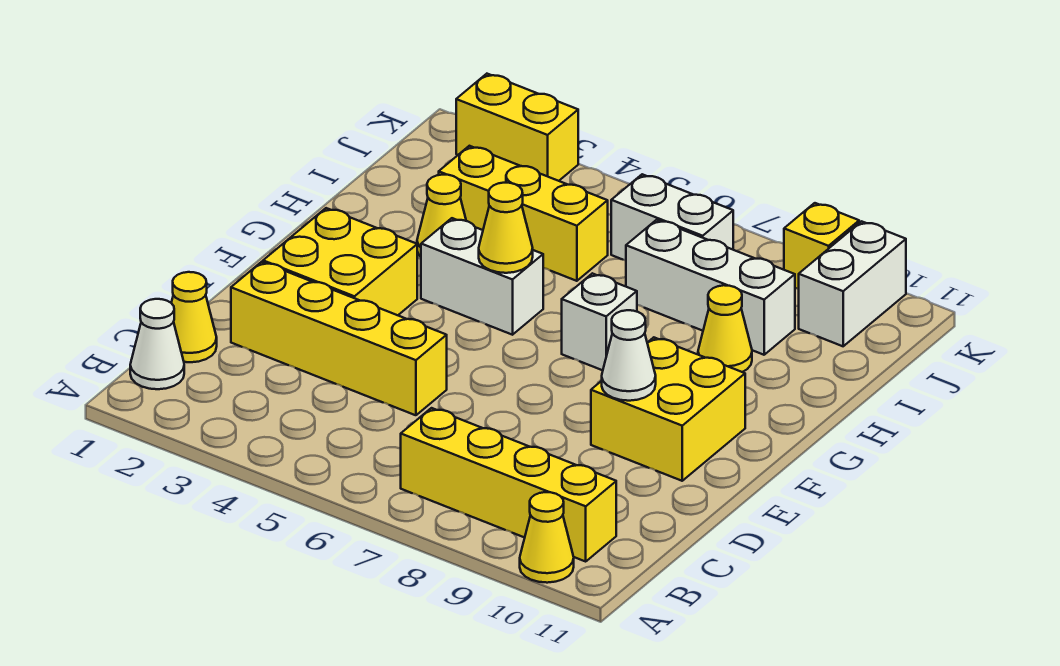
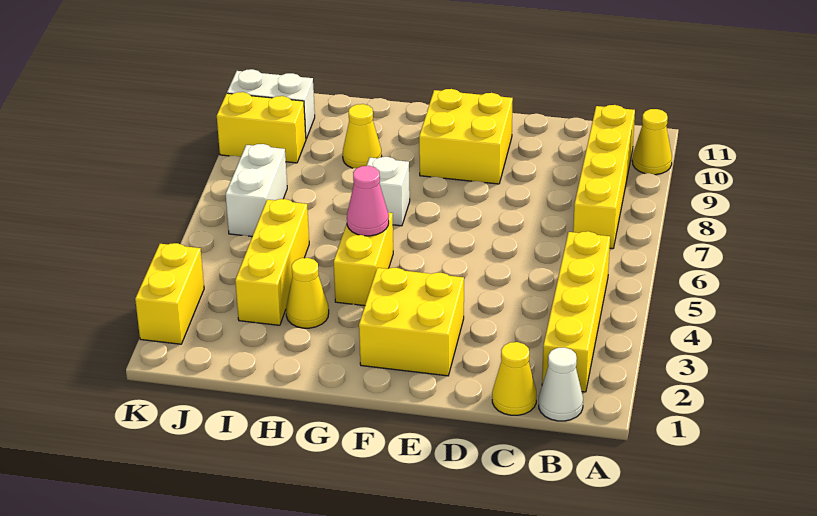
yellow 1x4 brick [231,262,447,415] -> yellow 1x4 brick moved to [542,231,610,392]
white 1x1 cone [602,310,656,401] -> none
white 1x2 brick [421,218,543,335] -> yellow 1x2 brick [334,213,393,306]
yellow 1x1 cone [479,183,533,273] -> pink 1x1 cone [347,166,389,236]
white 1x3 brick [626,220,795,355] -> none
yellow 1x1 brick [784,203,859,289] -> yellow 1x2 brick [217,92,306,163]

